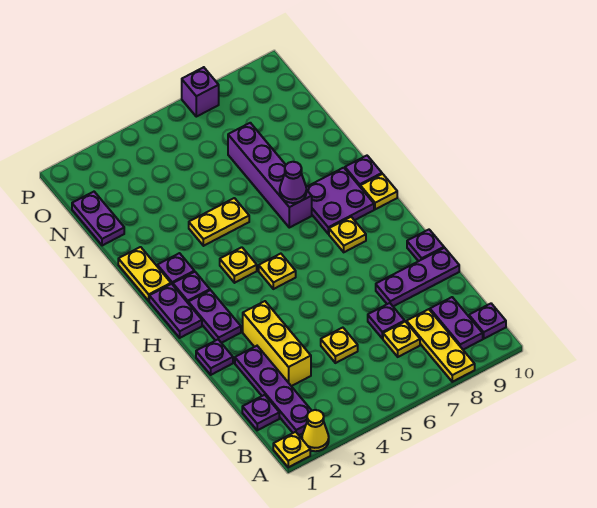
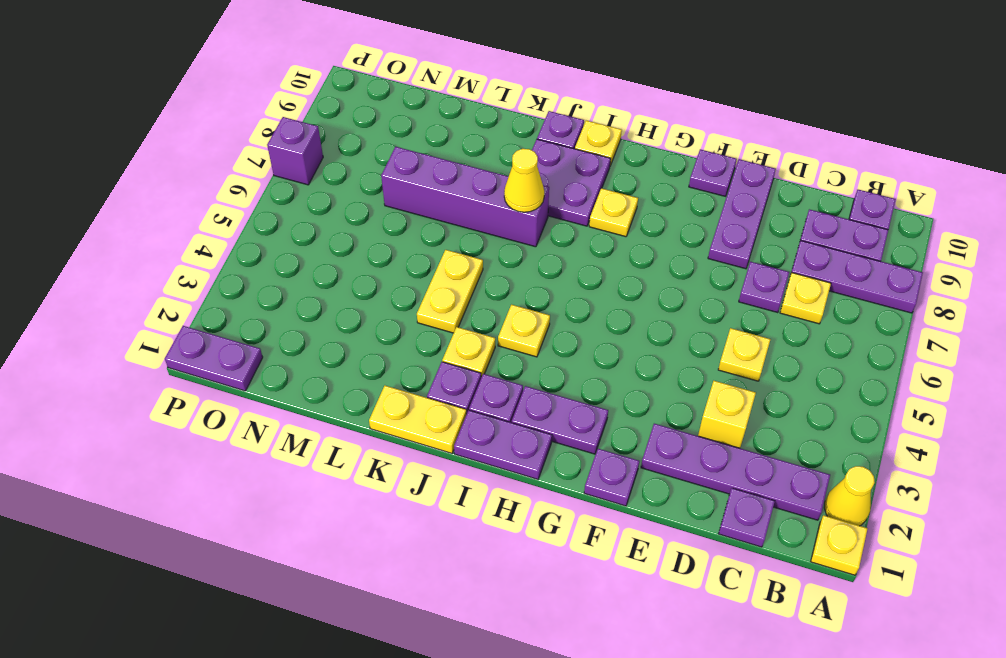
yellow 1x3 plate [407,309,475,382] -> purple 1x3 plate [792,240,923,313]
yellow 1x3 brick [243,301,311,386] -> yellow 1x1 brick [698,381,756,448]
yellow 1x1 plate [259,254,296,289] -> yellow 1x1 plate moved to [442,327,495,377]
purple 1x1 cone [280,162,306,203] -> yellow 1x1 cone [504,149,544,212]
purple 1x2 plate [72,192,124,246] -> purple 1x2 plate moved to [165,326,263,391]

